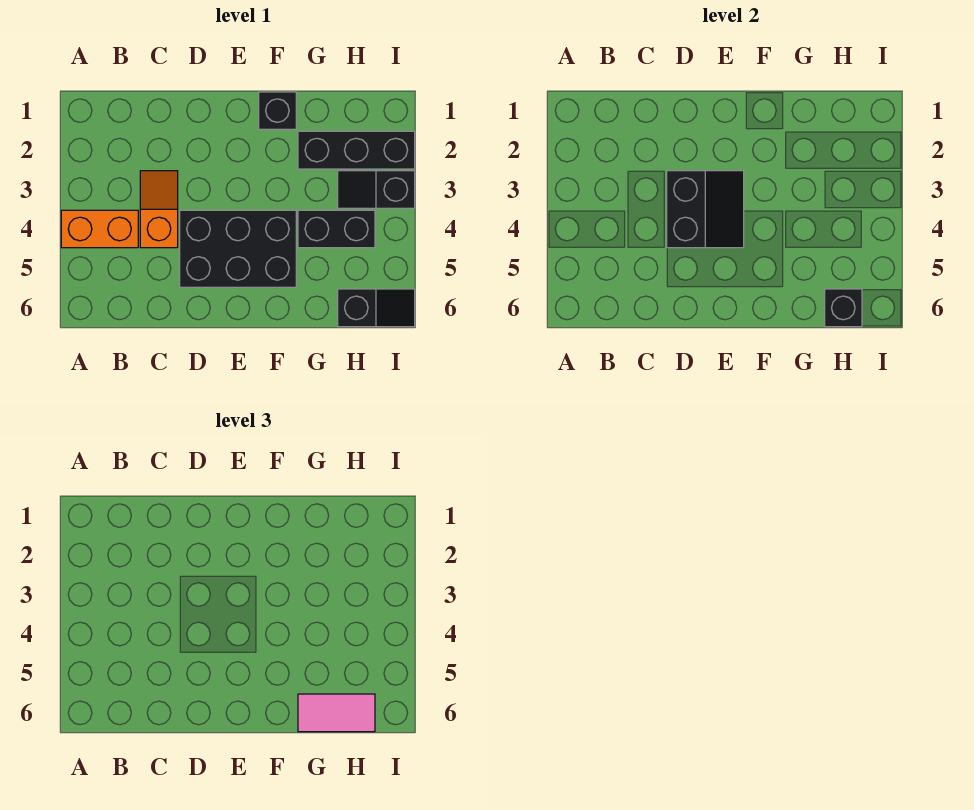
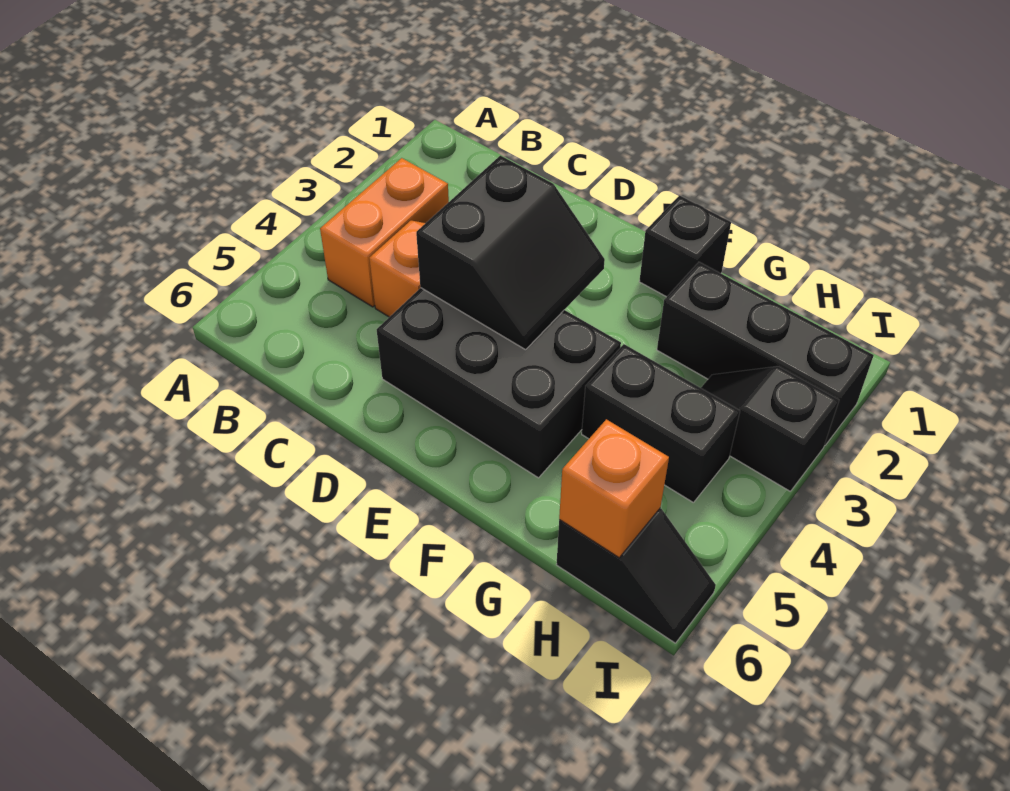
orange 1x2 brick [61,210,138,248] -> orange 1x2 brick turned to [320,158,449,307]
pink 1x2 tile [298,694,375,732] -> none
black 1x1 brick [825,289,862,327] -> orange 1x1 brick [559,419,669,558]

